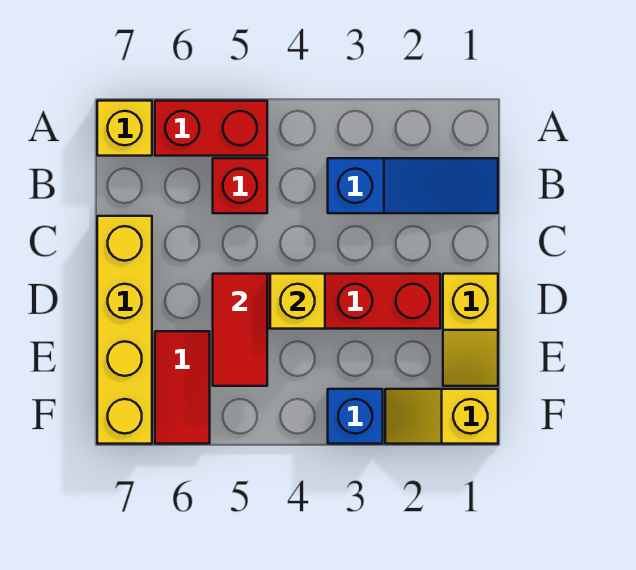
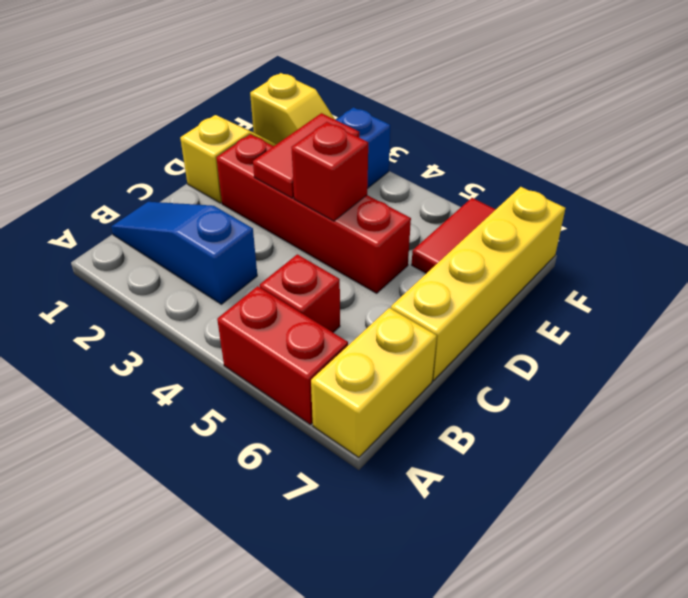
yellow 1x1 brick [97,101,152,156] -> yellow 1x2 brick [311,308,437,457]
yellow 1x1 brick [270,274,325,329] -> red 1x1 brick [291,122,368,221]
red 1x2 tile [213,274,267,386] -> red 1x2 tile moved to [253,113,359,198]

